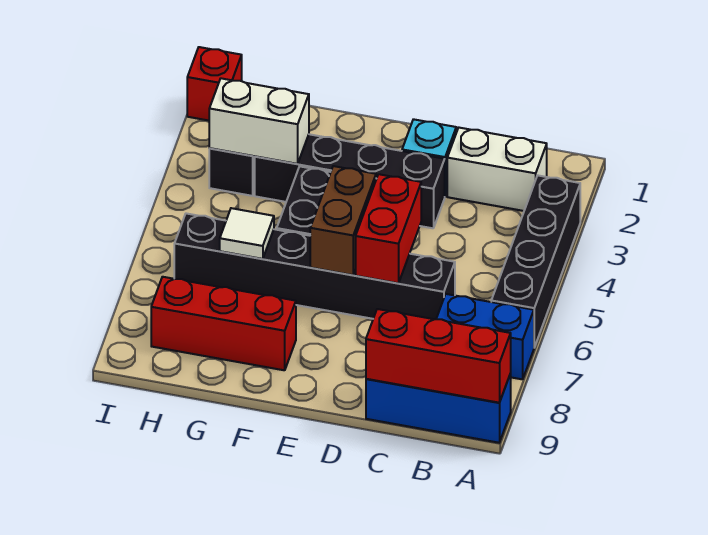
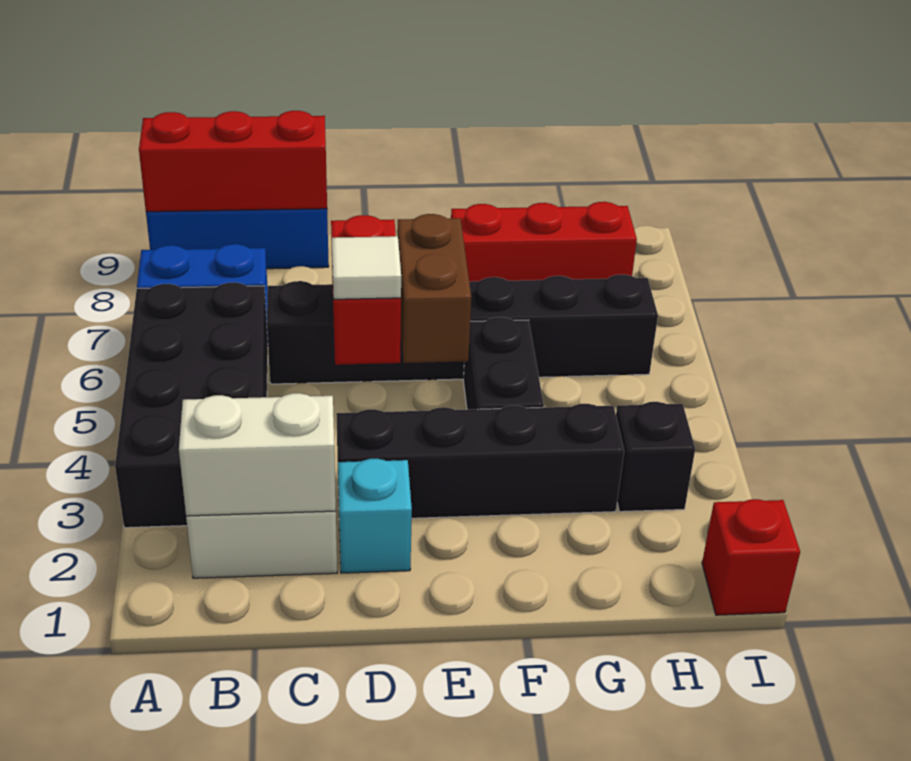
black 1x4 brick [491,175,580,347] -> black 2x4 brick [115,282,268,528]
white 1x2 brick [209,78,309,164] -> white 1x2 brick moved to [179,393,336,516]
white 1x1 tile [220,208,274,259] -> white 1x1 tile moved to [332,236,401,299]

